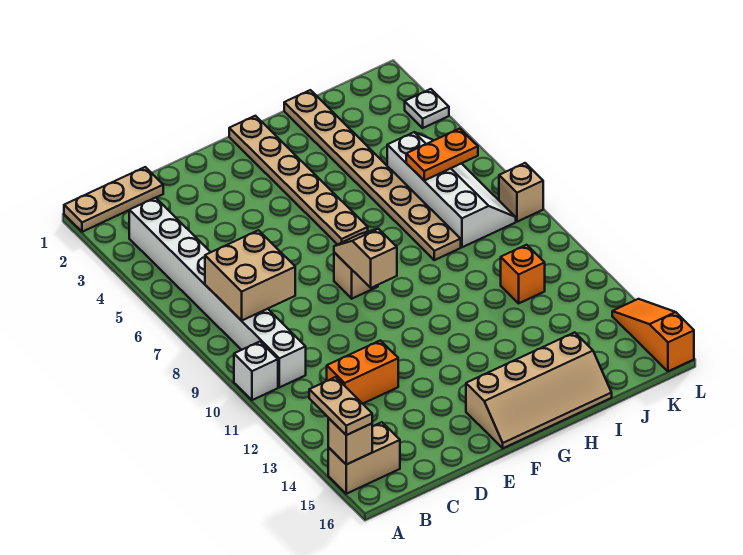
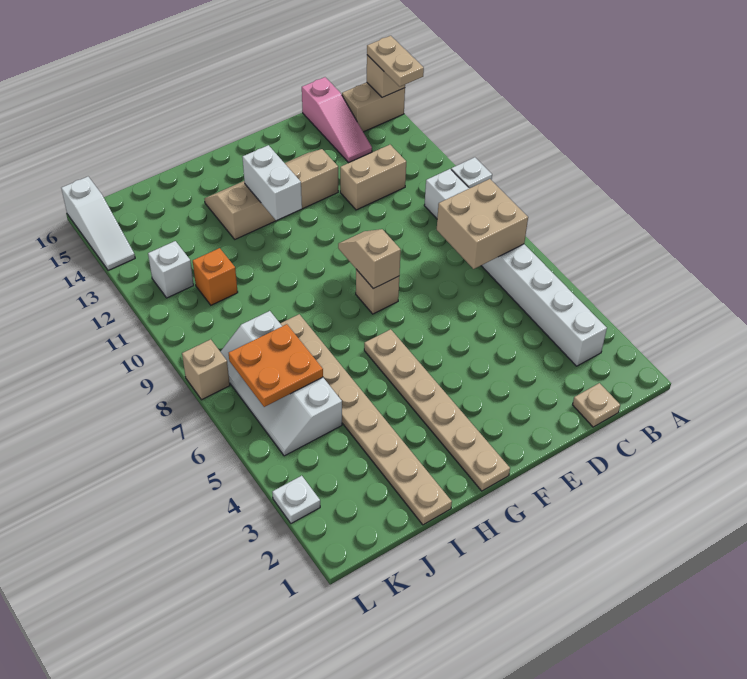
tan 1x3 plate [64,167,163,232] -> tan 1x1 plate [573,383,620,427]
orange 1x2 brick [327,340,398,404] -> tan 1x2 brick [340,145,406,210]
none -> pink 1x3 slope [302,77,372,162]
tan 1x2 slope [334,229,397,288] -> tan 1x2 slope turned to [338,229,401,289]
tan 2x4 slope [466,332,612,448] -> tan 2x4 slope moved to [205,149,338,239]
none -> white 1x2 brick [242,145,302,221]
orange 1x2 plate [406,129,478,180] -> orange 2x2 plate [229,324,323,407]
none -> white 1x1 brick [148,241,194,298]
orange 1x3 slope [612,299,694,371] -> white 1x3 slope [61,177,135,271]

